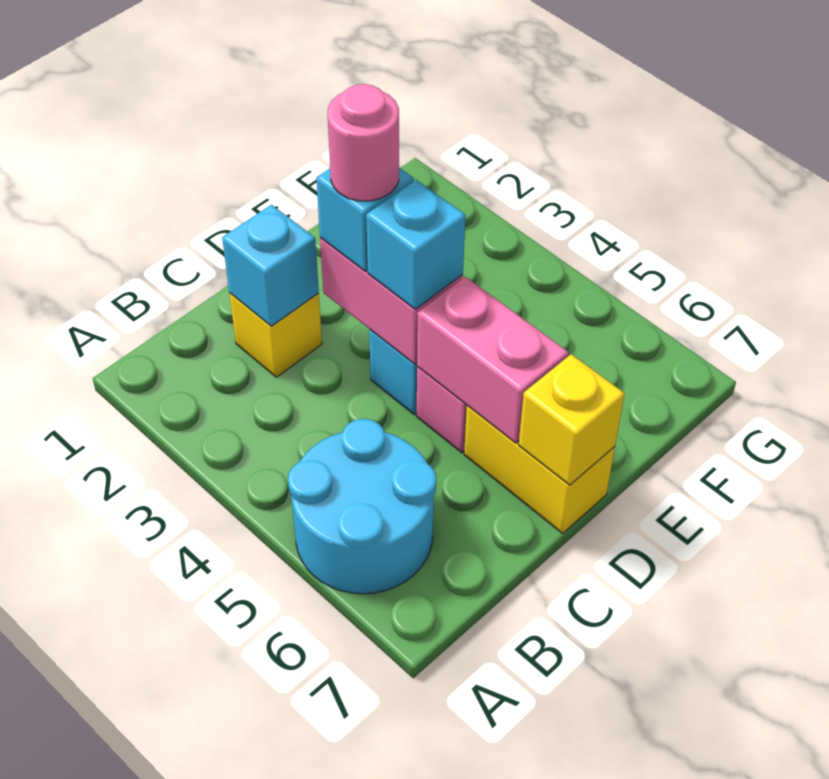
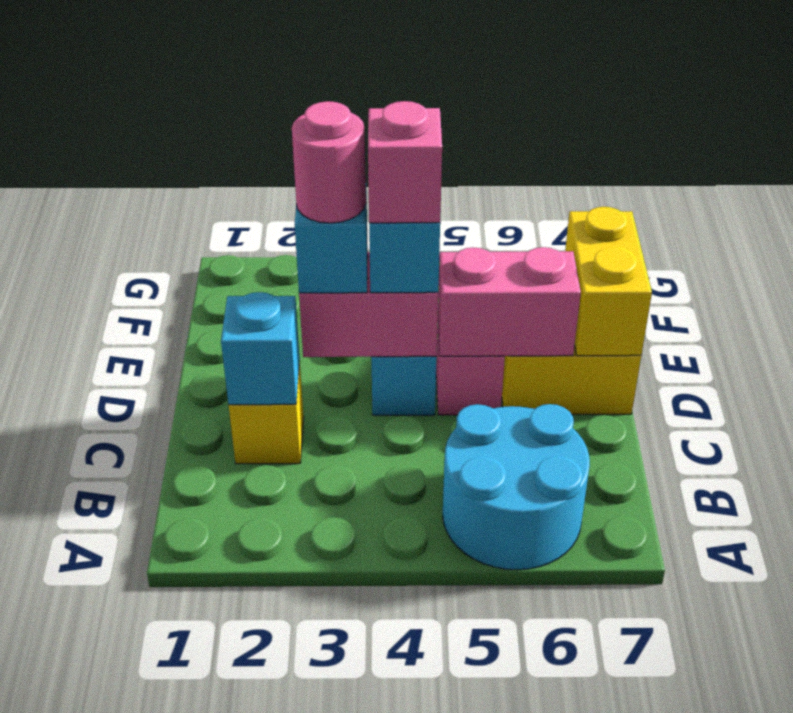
none -> pink 1x1 brick [368,101,442,223]
yellow 1x1 brick [519,354,625,485] -> yellow 1x2 brick [565,207,652,356]

